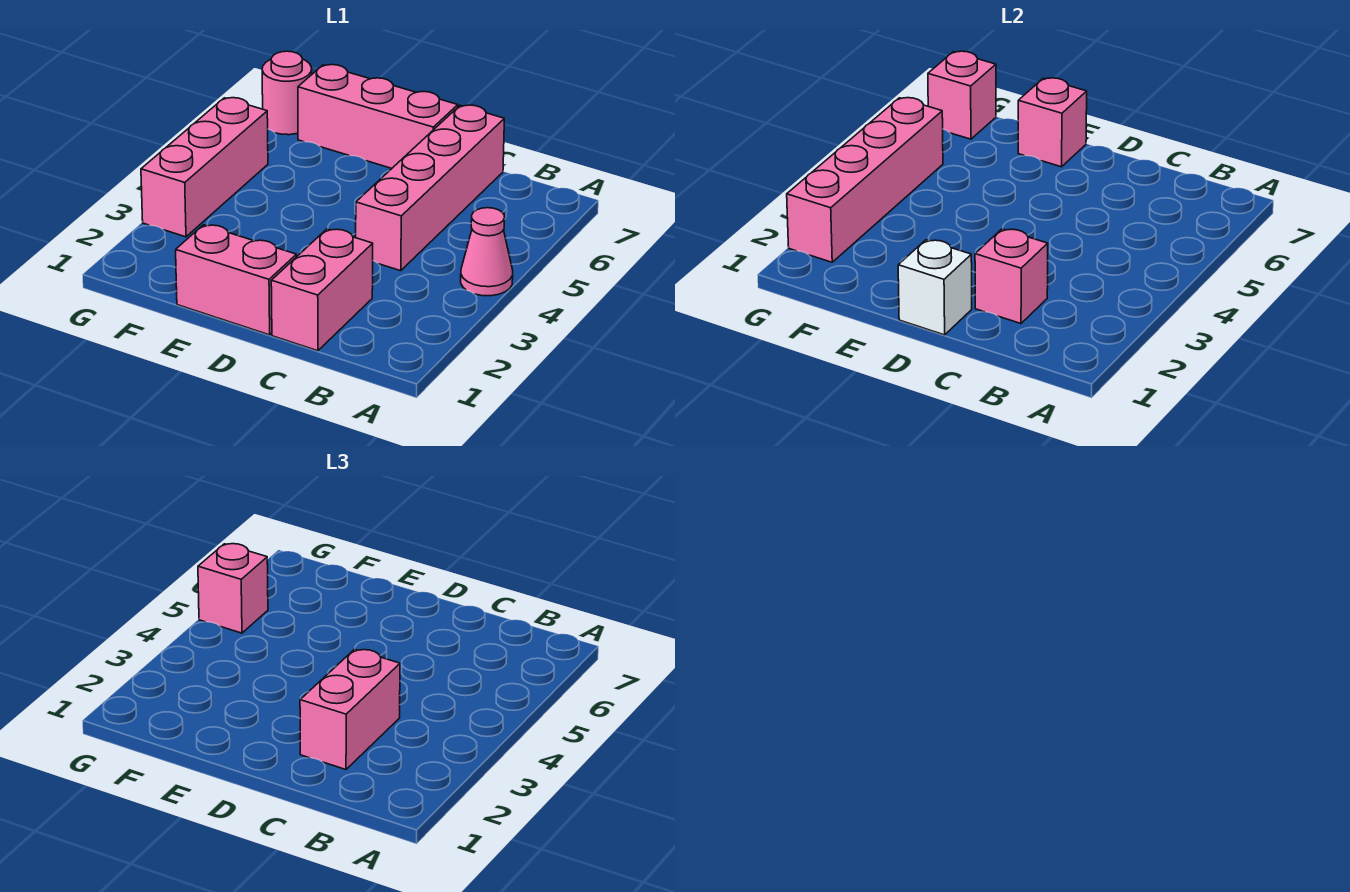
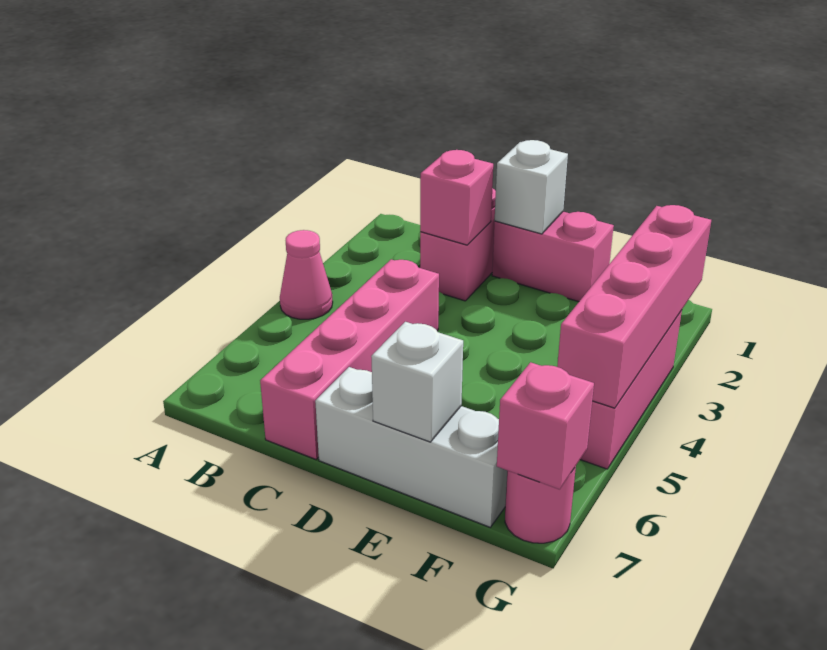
pink 1x2 brick [300,649,400,769] -> none
pink 1x3 brick [298,65,458,168] -> white 1x3 brick [315,367,507,527]
pink 1x1 brick [1018,78,1087,167] -> white 1x1 brick [371,322,463,442]
pink 1x1 brick [198,544,268,633] -> none

